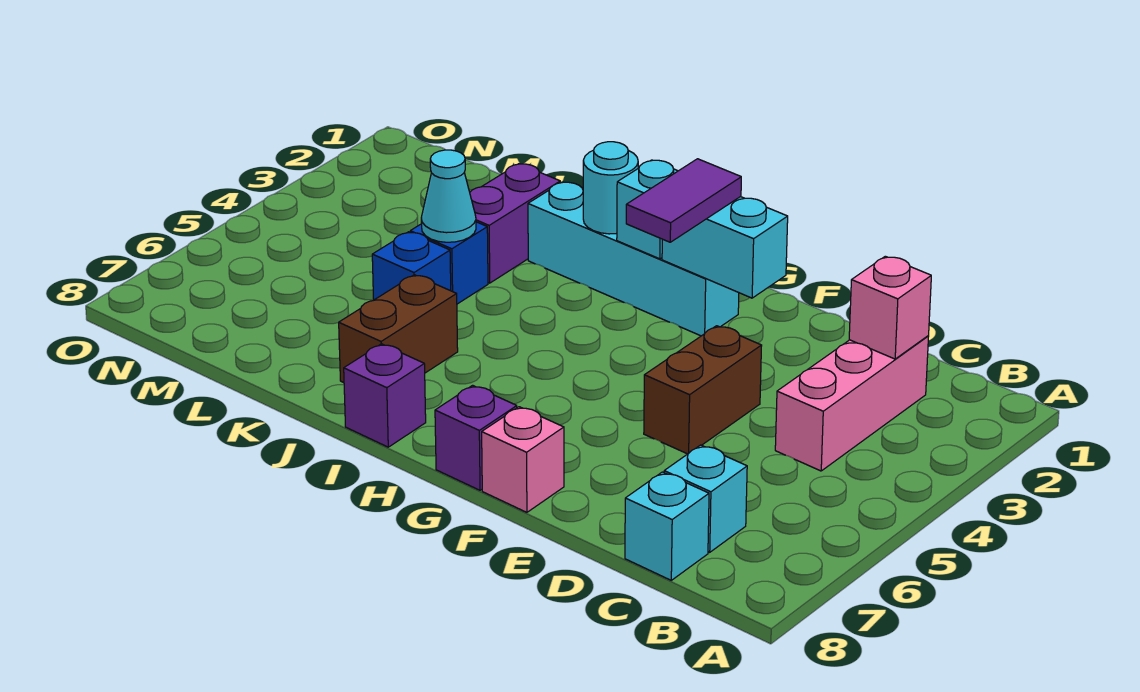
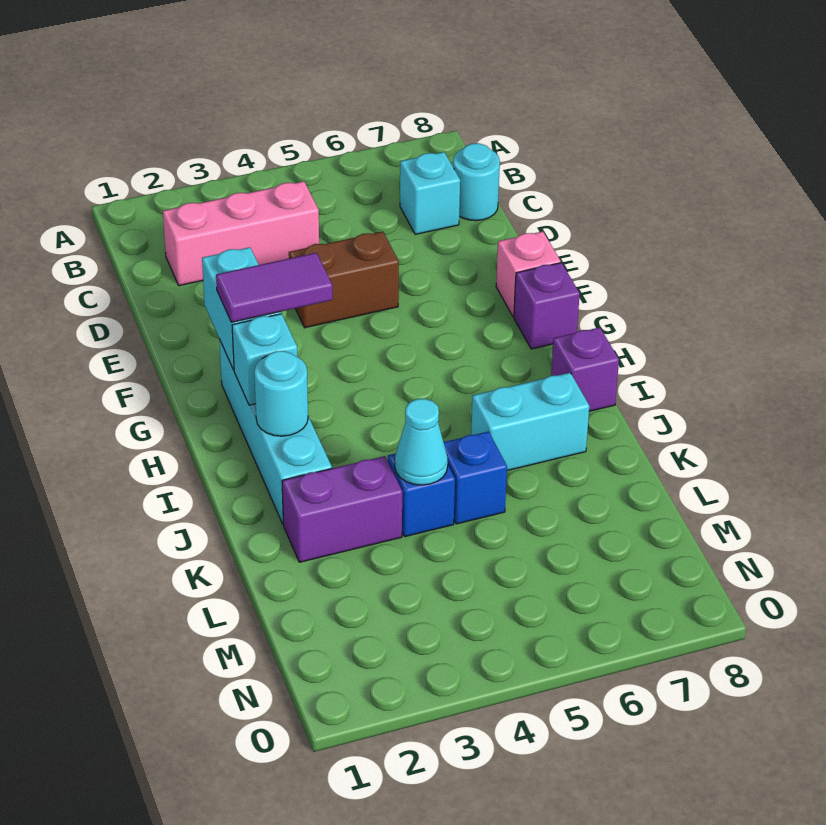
pink 1x1 brick [849,256,931,359] -> none
cyan 1x1 brick [625,472,709,580] -> cyan 1x1 round brick [453,143,500,221]
brown 1x2 brick [339,275,458,382] -> cyan 1x2 brick [471,373,589,471]

